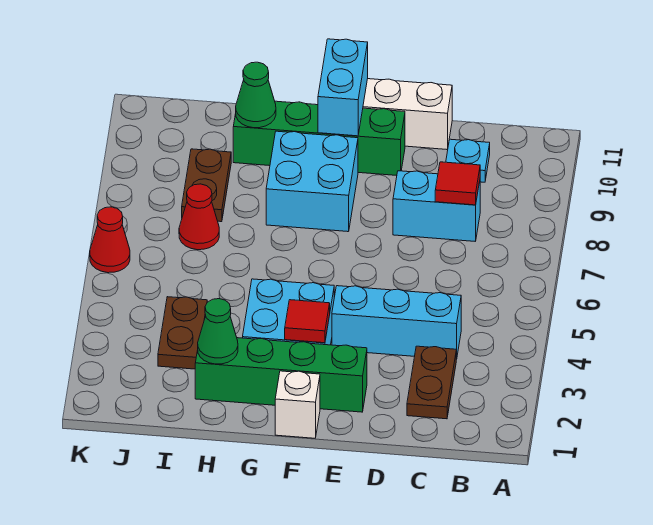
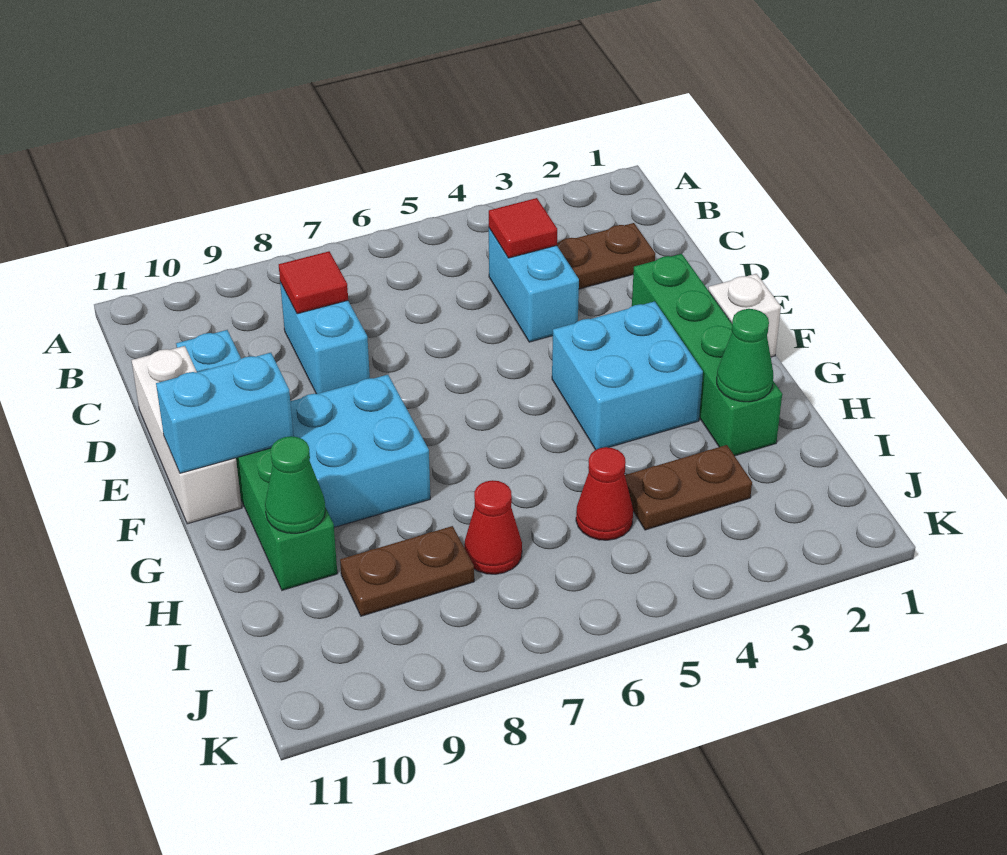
cyan 1x3 brick [332,286,461,359] -> cyan 1x2 brick [489,228,579,342]
red 1x1 tile [285,300,330,343] -> red 1x1 tile moved to [489,198,557,258]
red 1x1 cone [90,207,130,273] -> red 1x1 cone moved to [576,447,633,540]

